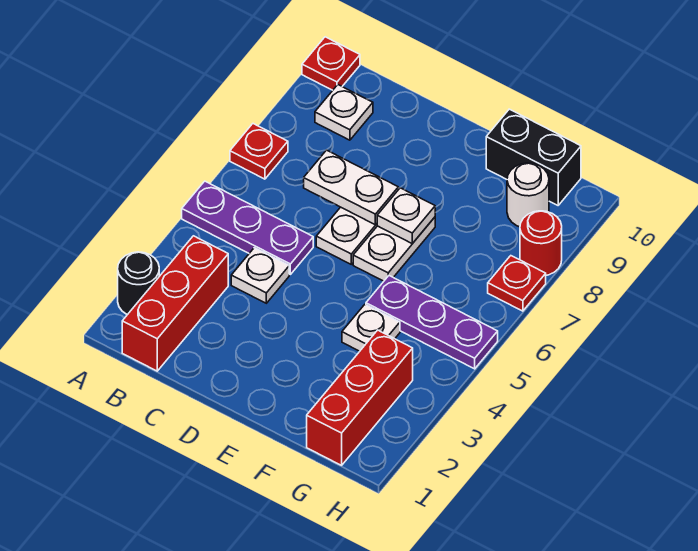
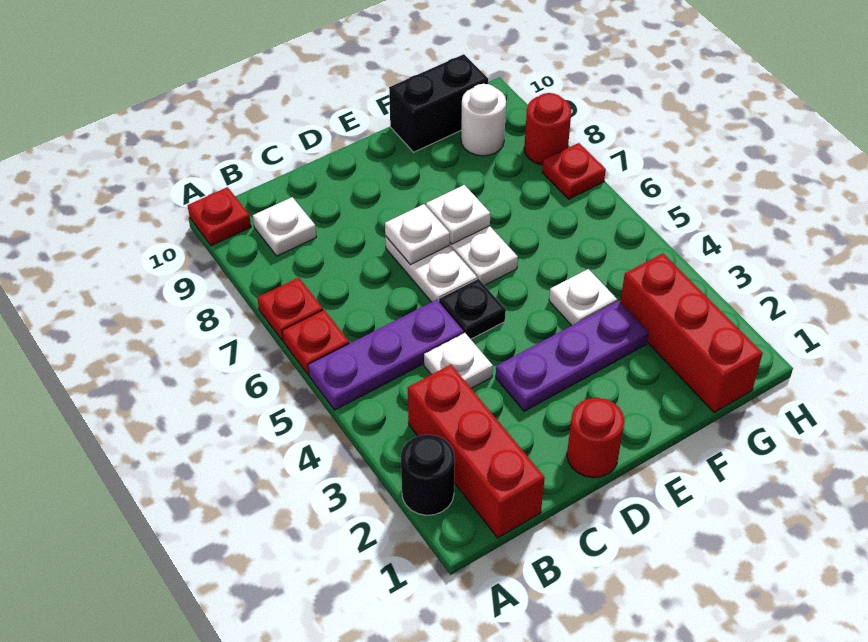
none -> red 1x1 plate [282,310,349,375]
white 1x2 plate [304,150,398,225] -> white 1x1 plate [385,204,450,264]
none -> red 1x1 round brick [567,398,624,478]
none -> black 1x1 plate [439,279,506,339]
purple 1x3 plate [366,276,498,369] -> purple 1x3 plate moved to [496,301,649,411]

